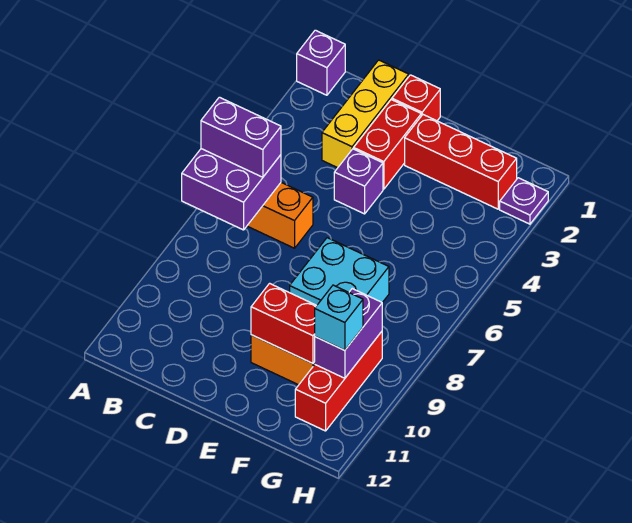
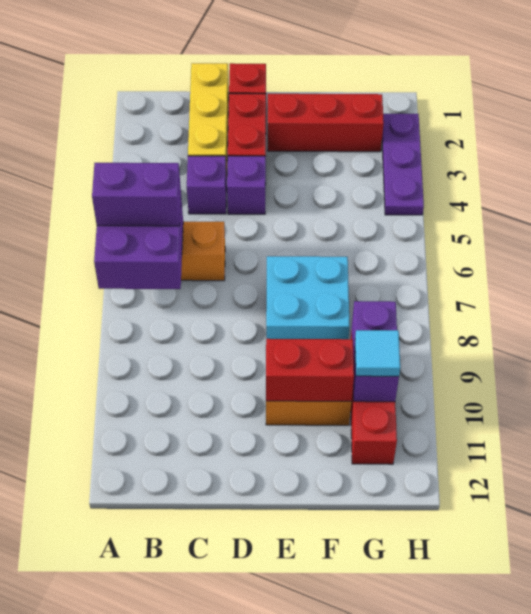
purple 1x1 brick [297,30,345,95] -> purple 1x1 brick moved to [187,156,227,214]
cyan 1x1 brick [315,285,363,350] -> cyan 1x1 tile [355,330,400,376]
purple 1x1 plate [500,178,548,224] -> purple 1x3 plate [382,114,424,215]

